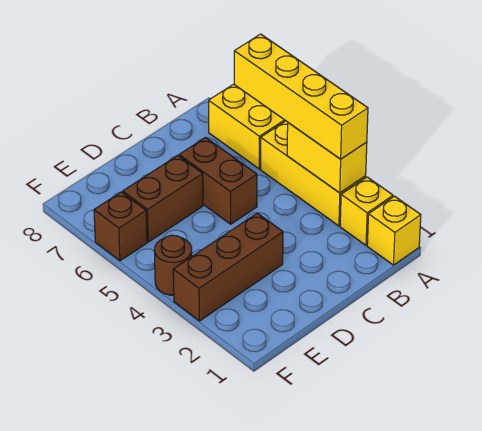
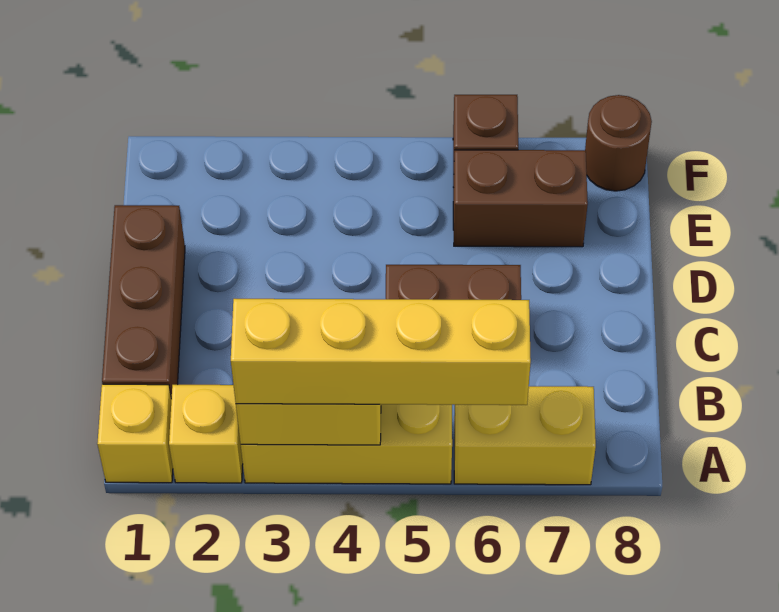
brown 1x3 brick [173,213,283,321] -> brown 1x3 brick moved to [102,205,185,400]
brown 1x2 brick [123,155,203,242] -> brown 1x2 brick turned to [453,150,588,247]
brown 1x1 round brick [154,235,192,295] -> brown 1x1 round brick moved to [585,95,652,191]

